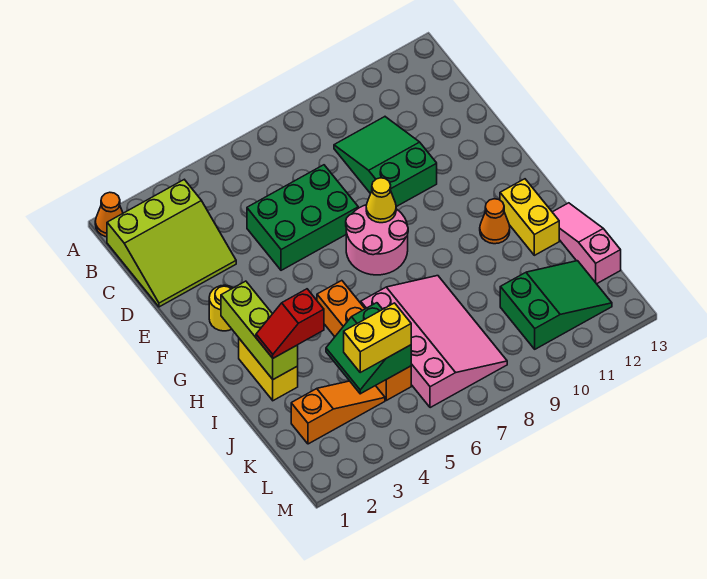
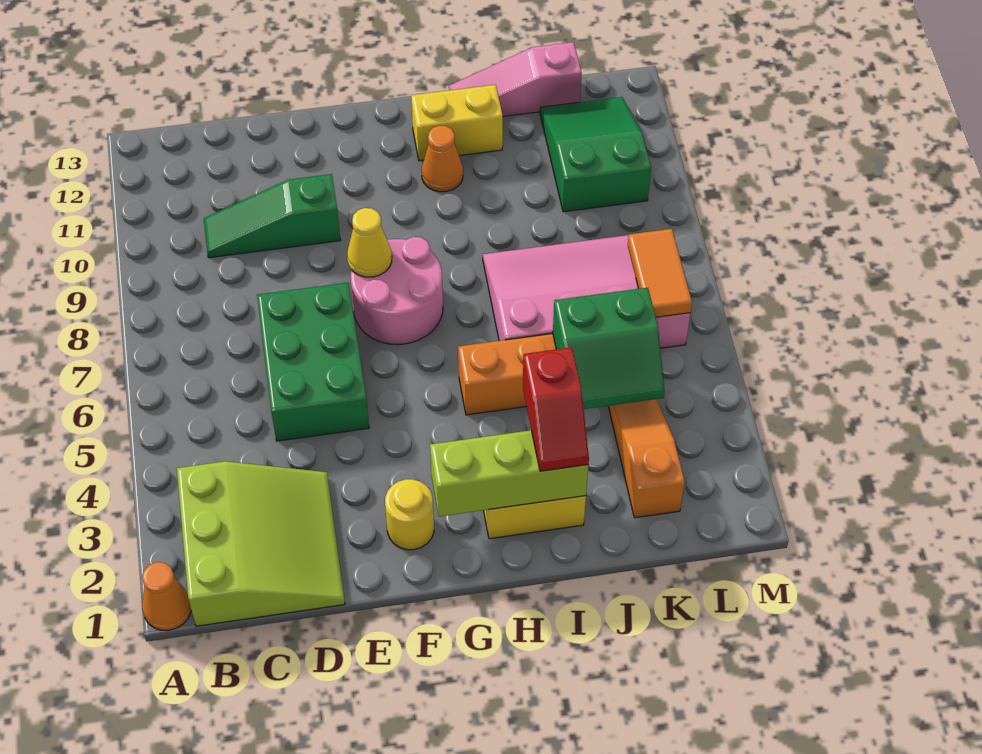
green 2x3 slope [334,117,437,207] -> green 1x3 slope [204,174,340,258]
yellow 1x2 brick [344,303,411,372] -> none
none -> orange 1x2 tile [628,229,692,317]

